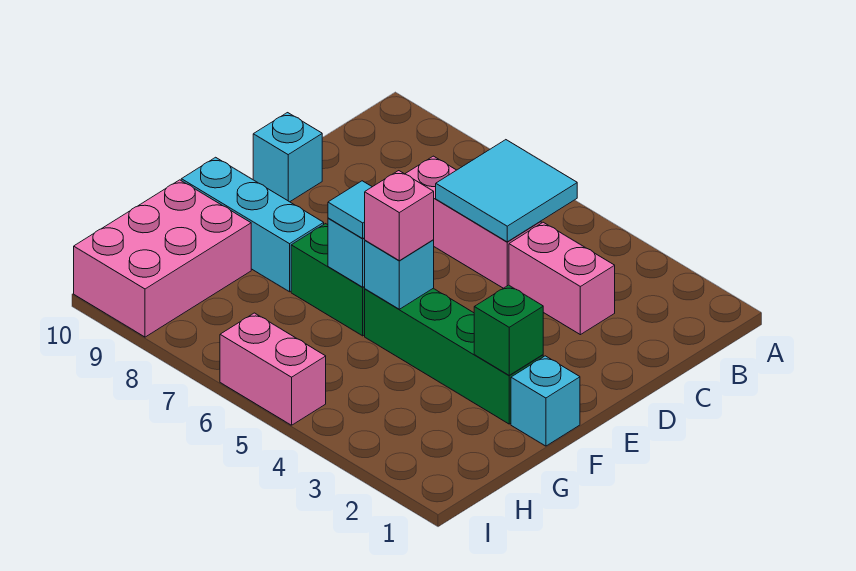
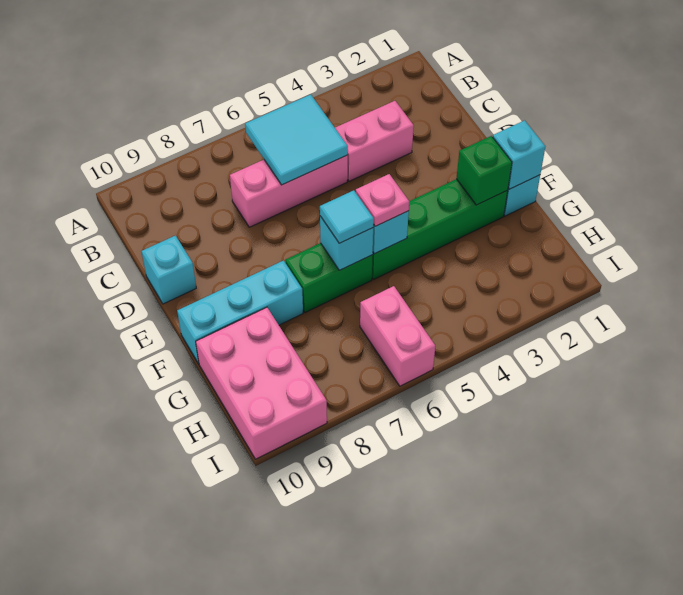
none -> cyan 1x1 brick [493,120,545,189]
pink 1x1 brick [365,171,434,261] -> pink 1x1 plate [356,174,409,226]
pink 1x2 brick [220,313,326,425] -> pink 1x2 brick turned to [360,286,435,386]

